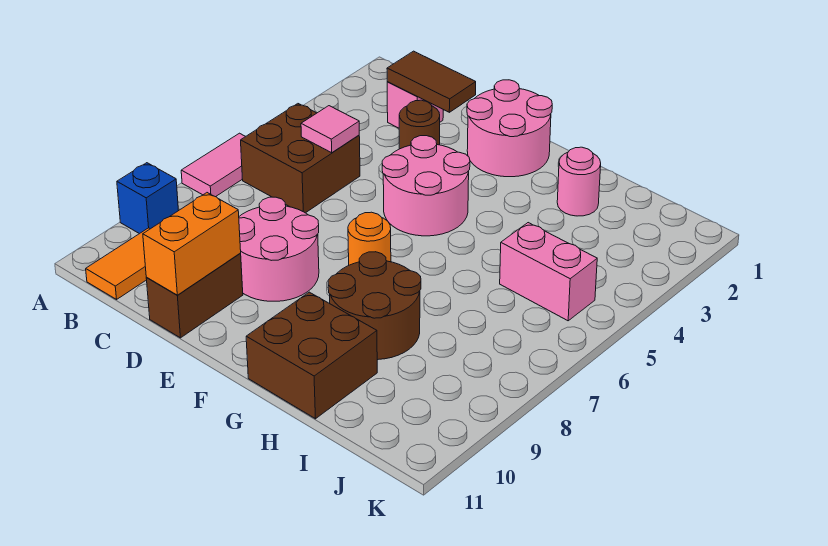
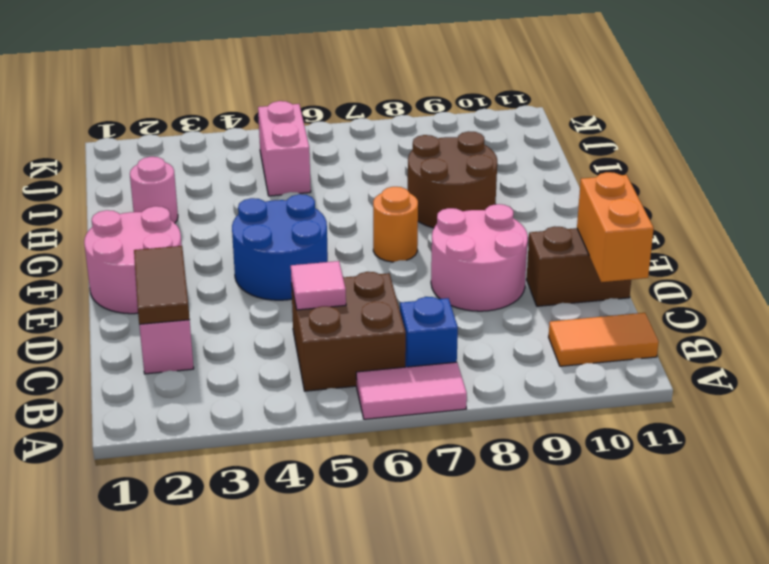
blue 1x1 brick [117,163,179,234] -> blue 1x1 brick moved to [400,297,458,367]
brown 1x1 round brick [399,100,440,149] -> none
orange 1x2 brick [143,193,241,295] -> orange 1x2 brick turned to [577,172,654,282]
pink 2x2 round brick [382,136,470,236] -> blue 2x2 round brick [232,194,328,300]
brown 2x2 brick [246,292,377,419] -> none

